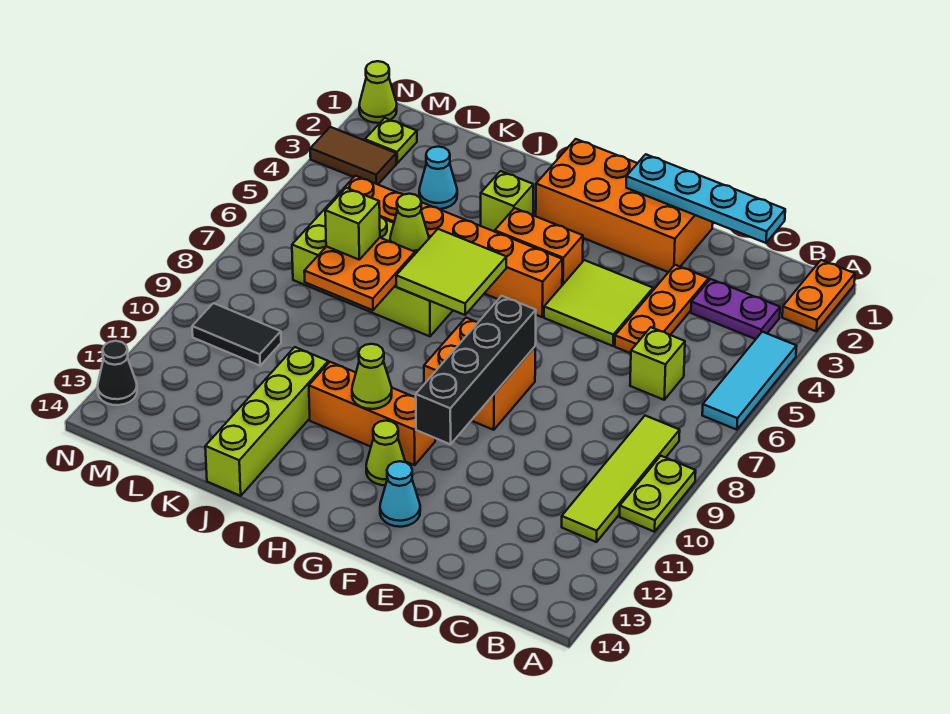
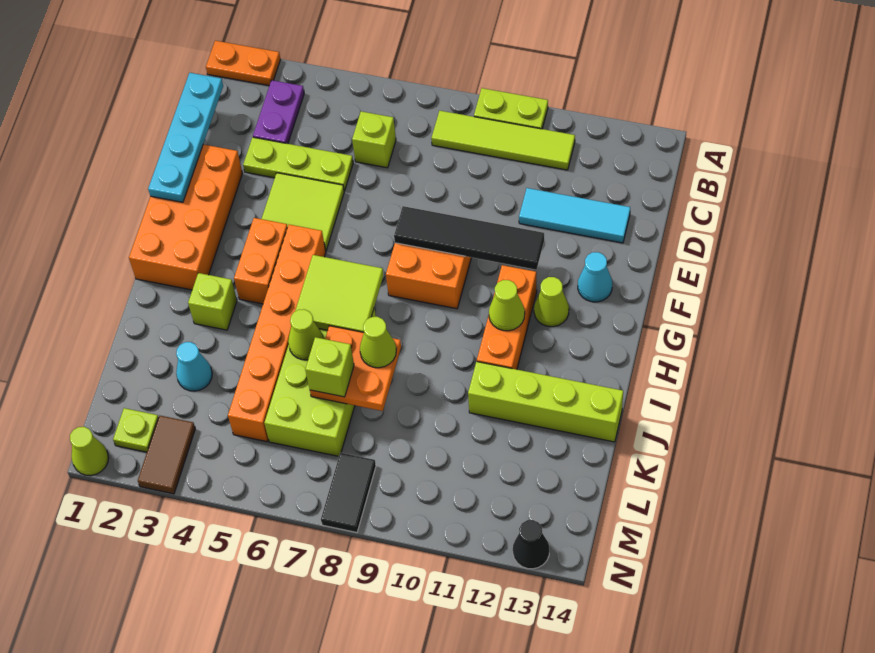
cyan 1x3 tile [702,332,797,430] -> cyan 1x3 tile moved to [519,188,630,243]
orange 1x3 plate [615,265,709,353] -> lime 1x3 plate [243,137,353,191]
black 1x4 brick [416,296,536,444] -> black 1x4 tile [394,206,544,270]
none -> lime 1x1 cone [360,317,396,368]
black 1x2 tile [192,303,281,366] -> black 1x2 tile moved to [321,453,376,533]

